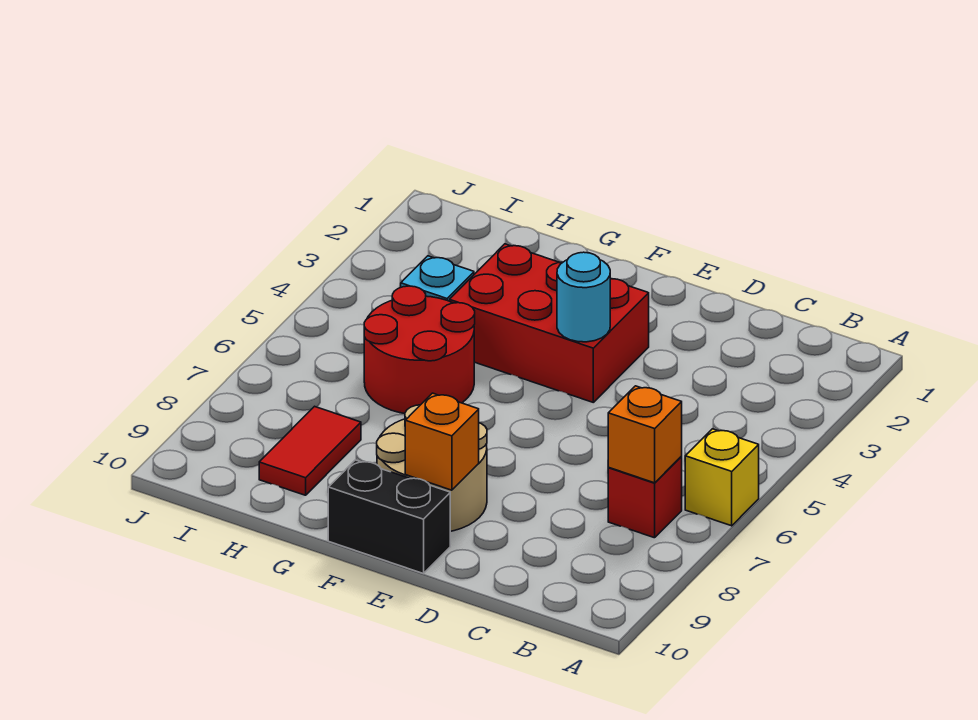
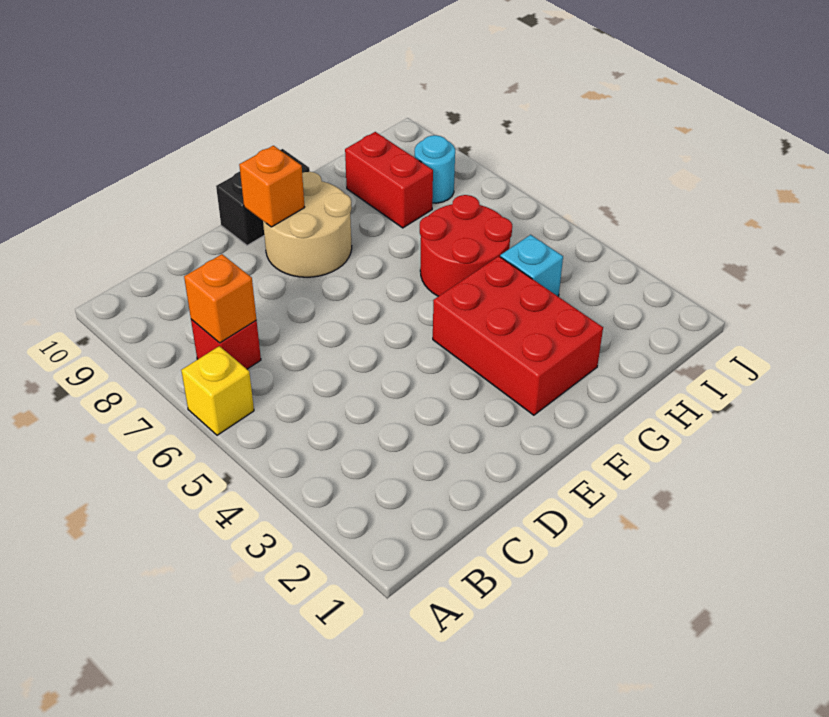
red 2x3 brick [450,244,649,402] -> red 2x3 brick turned to [433,256,603,415]
cyan 1x1 round brick [557,252,610,342] -> cyan 1x1 round brick moved to [415,135,455,203]
red 1x2 tile [259,406,361,495] -> red 1x2 brick [345,132,433,228]

